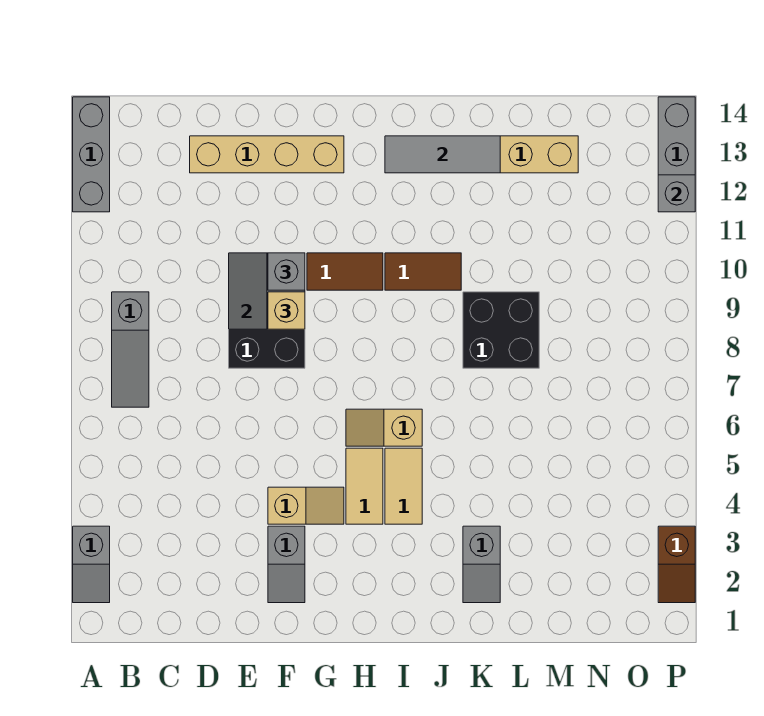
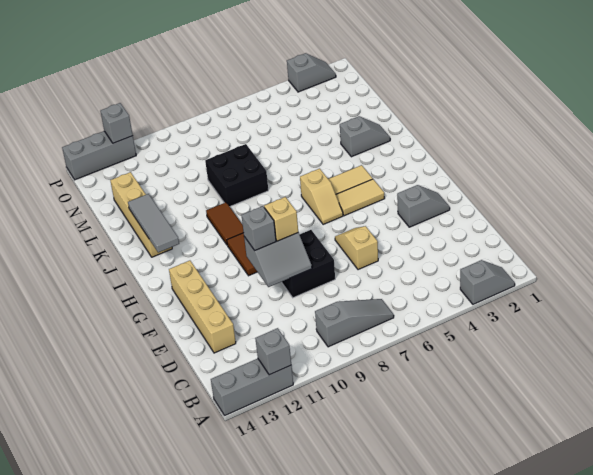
none -> grey 1x1 brick [255,328,291,375]
tan 1x2 slope [268,487,344,524] -> tan 1x2 slope moved to [335,226,378,270]
brown 1x2 slope [658,526,695,603] -> grey 1x2 slope [287,53,336,92]

